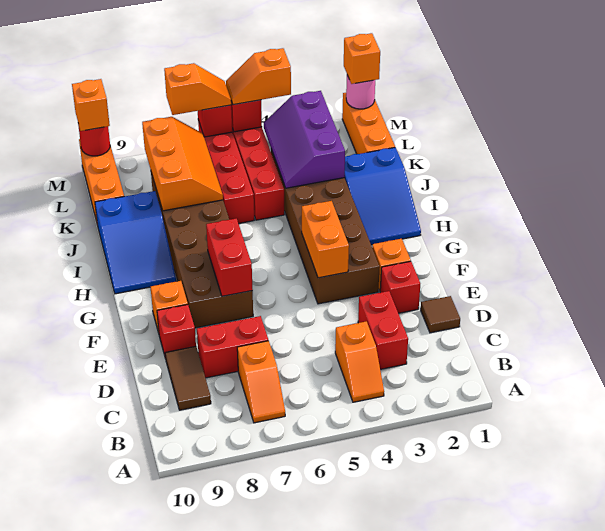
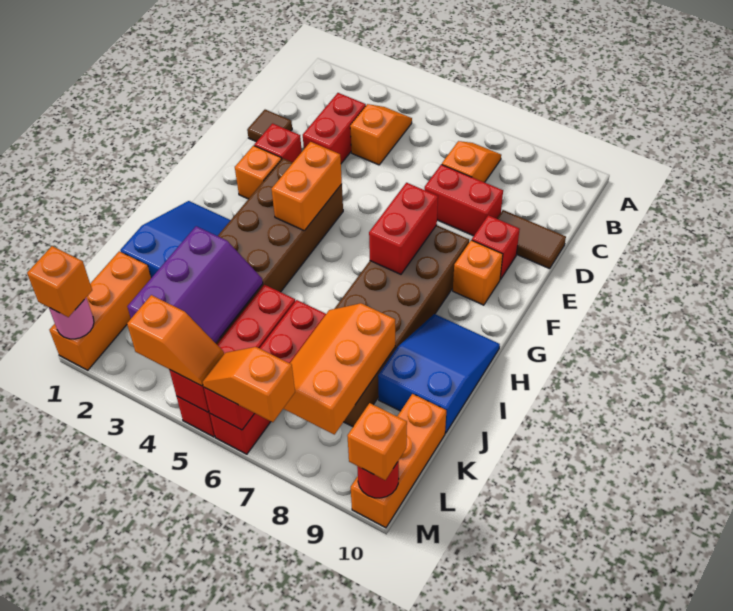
brown 1x2 tile [165,346,211,410] -> brown 1x2 tile turned to [497,210,566,269]

